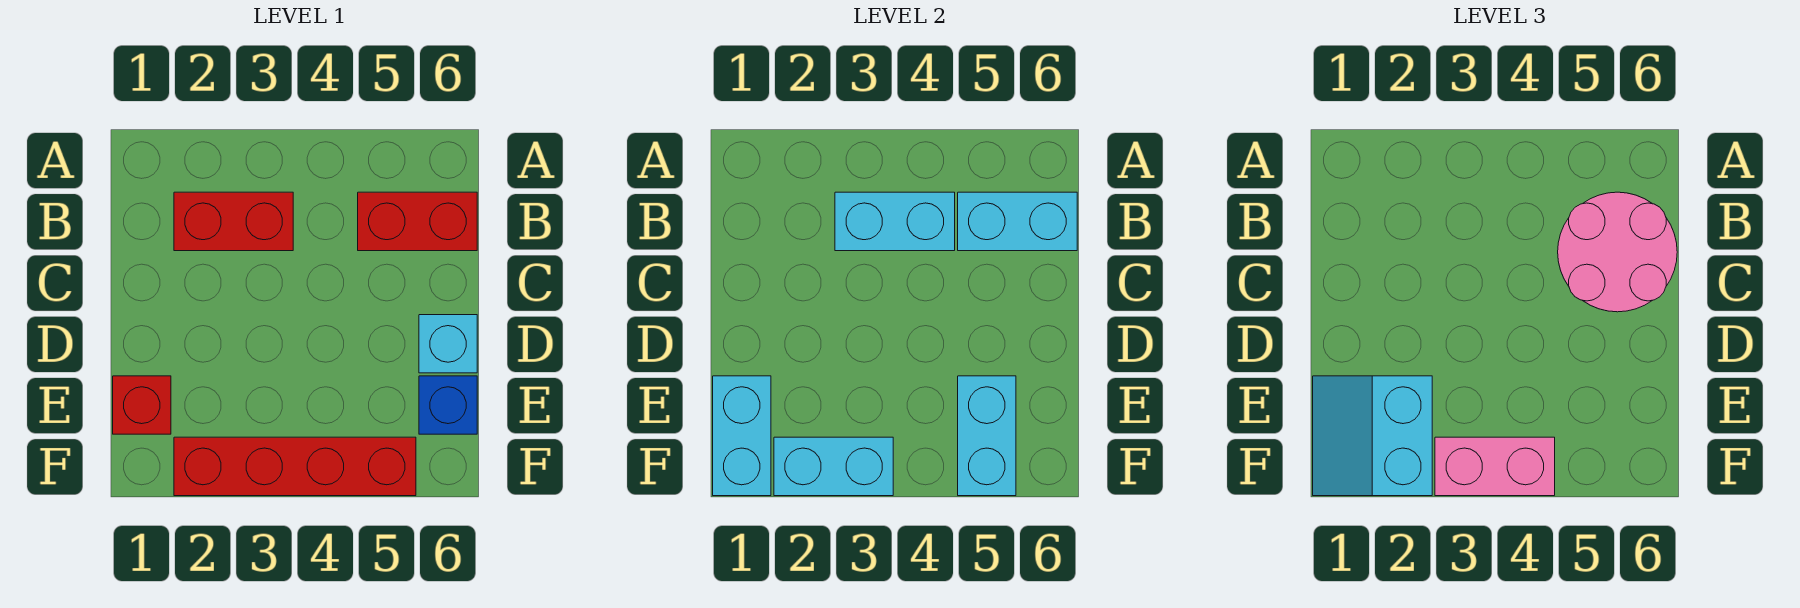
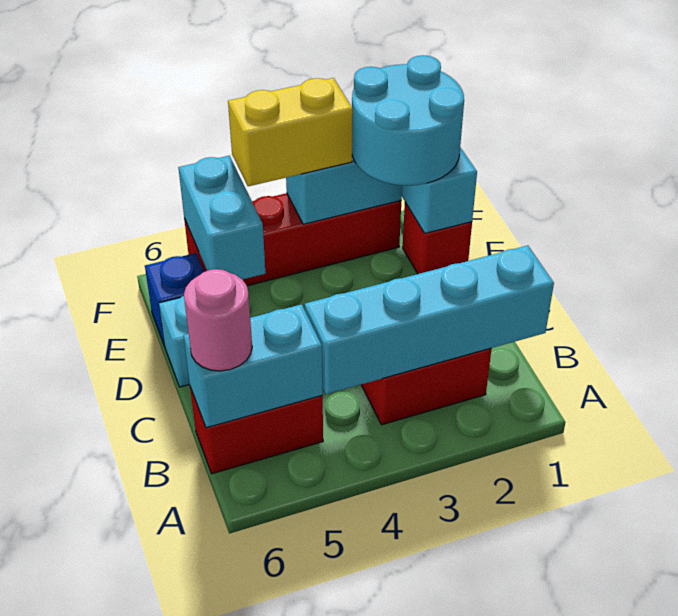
cyan 1x2 brick [835,192,955,251] -> cyan 1x4 brick [305,246,554,394]
pink 2x2 round brick [1558,192,1677,312] -> pink 1x1 round brick [184,269,252,371]
cyan 2x2 slope [1313,376,1432,496] -> cyan 2x2 round brick [352,55,464,186]
pink 1x2 brick [1435,437,1555,496] -> yellow 1x2 brick [228,78,353,186]

